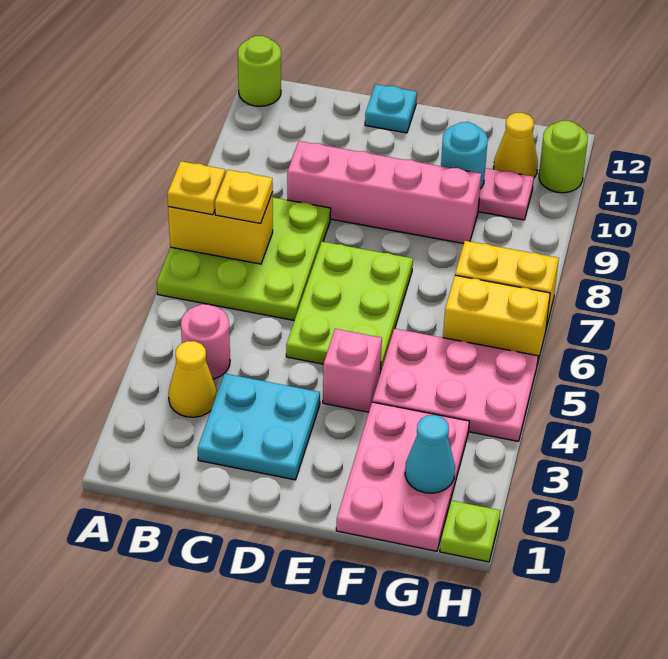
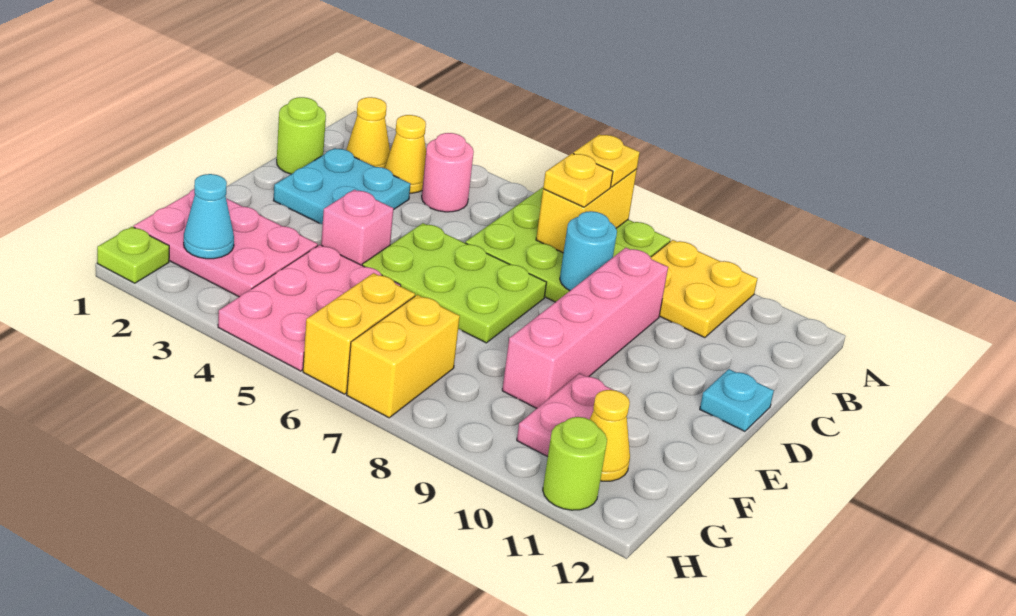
none -> yellow 2x2 plate [651,240,758,338]
lime 1x1 round brick [238,36,281,106] -> lime 1x1 round brick moved to [277,97,326,174]
none -> yellow 1x1 cone [346,97,390,168]
cyan 1x1 round brick [441,122,488,189] -> cyan 1x1 round brick moved to [560,211,617,290]

